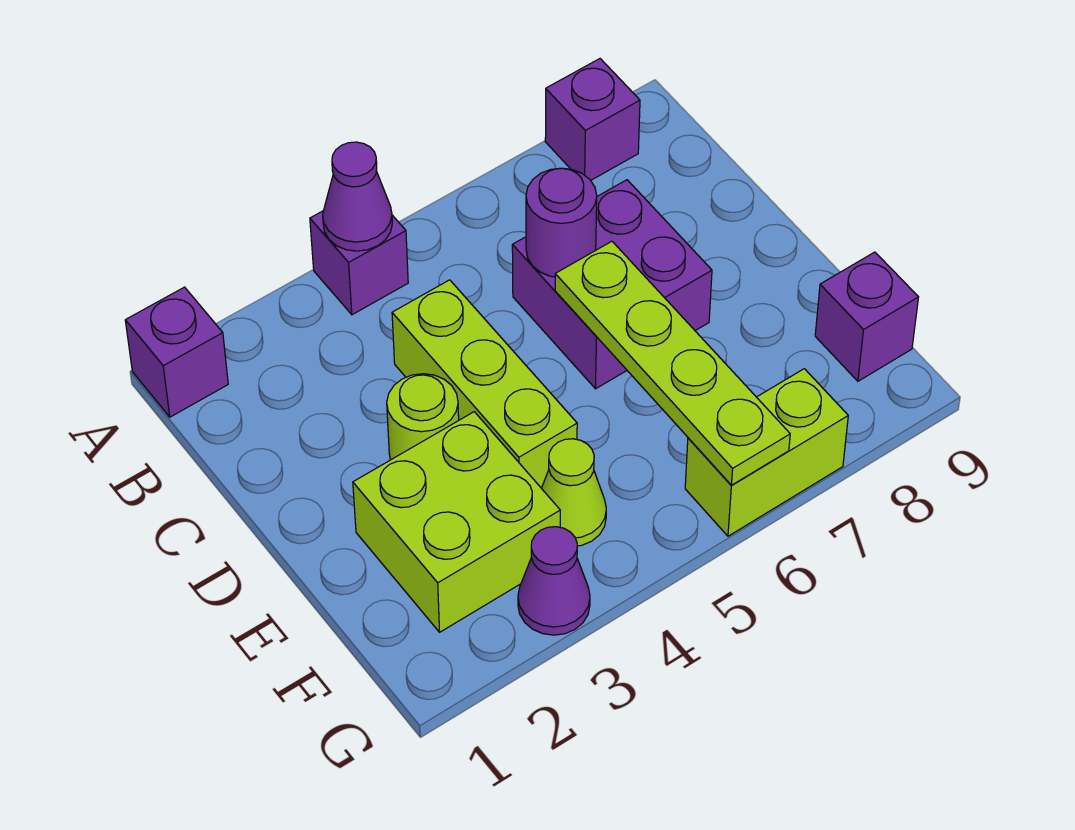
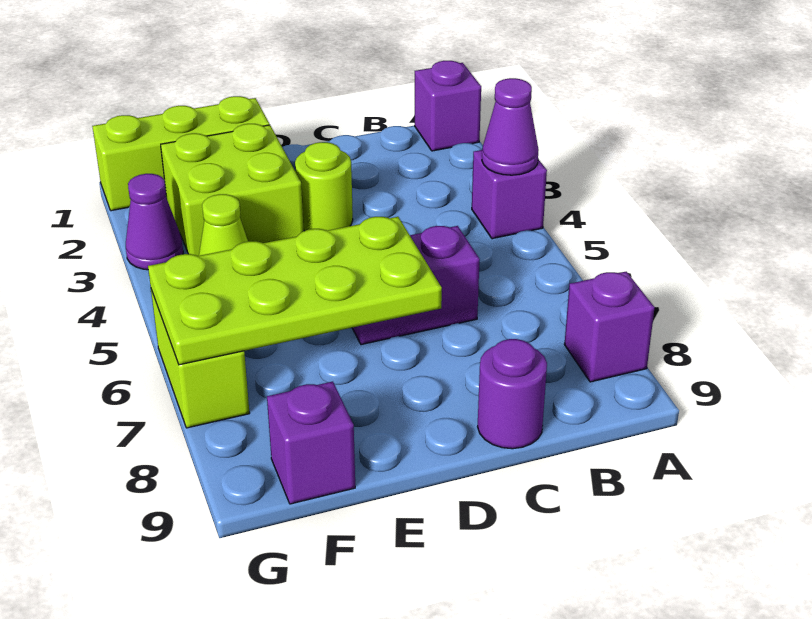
lime 1x3 brick [392,280,577,488] -> lime 1x3 brick moved to [92,96,269,211]
purple 2x2 brick [512,180,712,389] -> purple 1x2 brick [352,226,480,345]
purple 1x1 round brick [526,168,597,277] -> purple 1x1 round brick moved to [478,339,547,449]
lime 1x4 plate [555,241,790,485] -> lime 2x4 plate [148,217,442,365]

